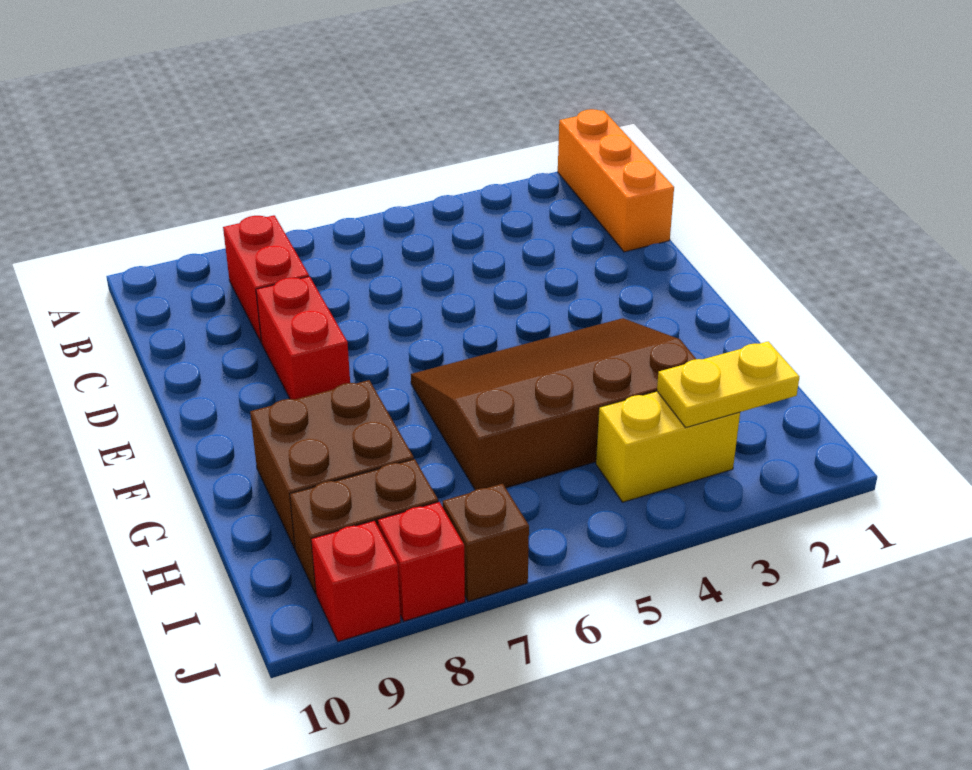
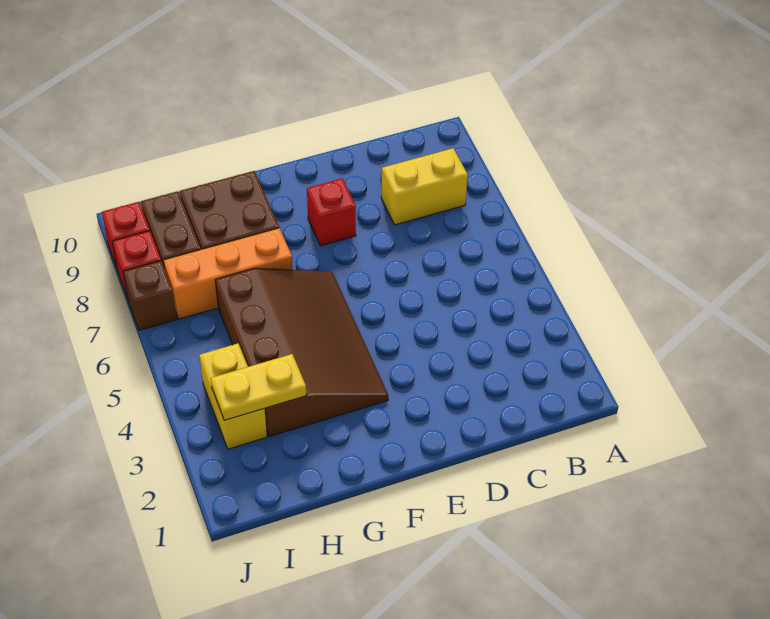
orange 1x3 brick [558,109,674,252] -> orange 1x3 brick moved to [163,228,293,319]
red 1x2 brick [223,215,309,343] -> yellow 1x2 brick [381,148,468,225]
red 1x2 brick [256,276,350,399] -> red 1x1 brick [307,178,356,246]
yellow 1x2 plate [657,341,799,427] -> yellow 1x2 plate turned to [211,354,307,420]

